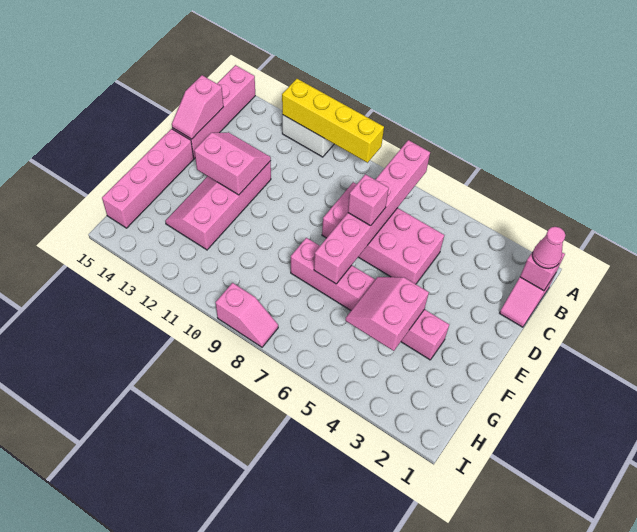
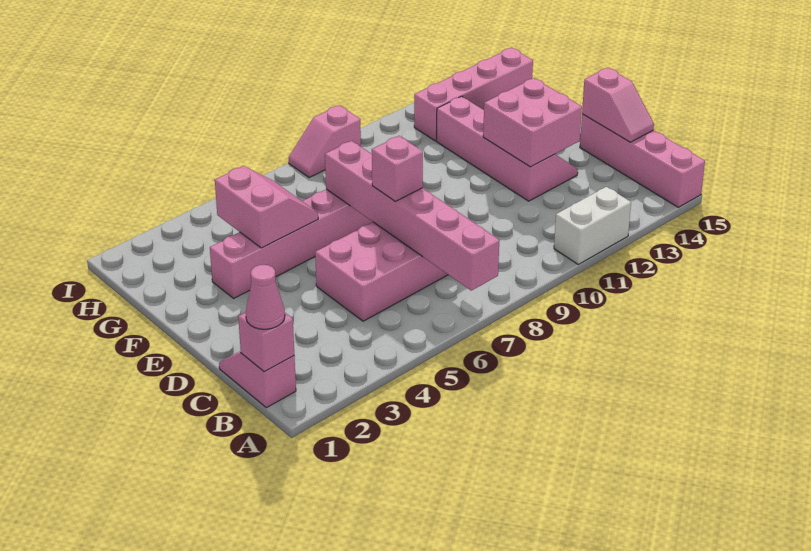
yellow 1x4 brick [282,79,384,163] -> none
pink 1x2 slope [172,75,223,139] -> pink 1x2 slope turned to [582,68,654,142]
pink 2x2 slope [194,132,271,195] -> pink 2x2 brick [483,78,582,167]
pink 1x4 brick [102,129,194,228] -> pink 1x4 brick turned to [414,48,533,141]

